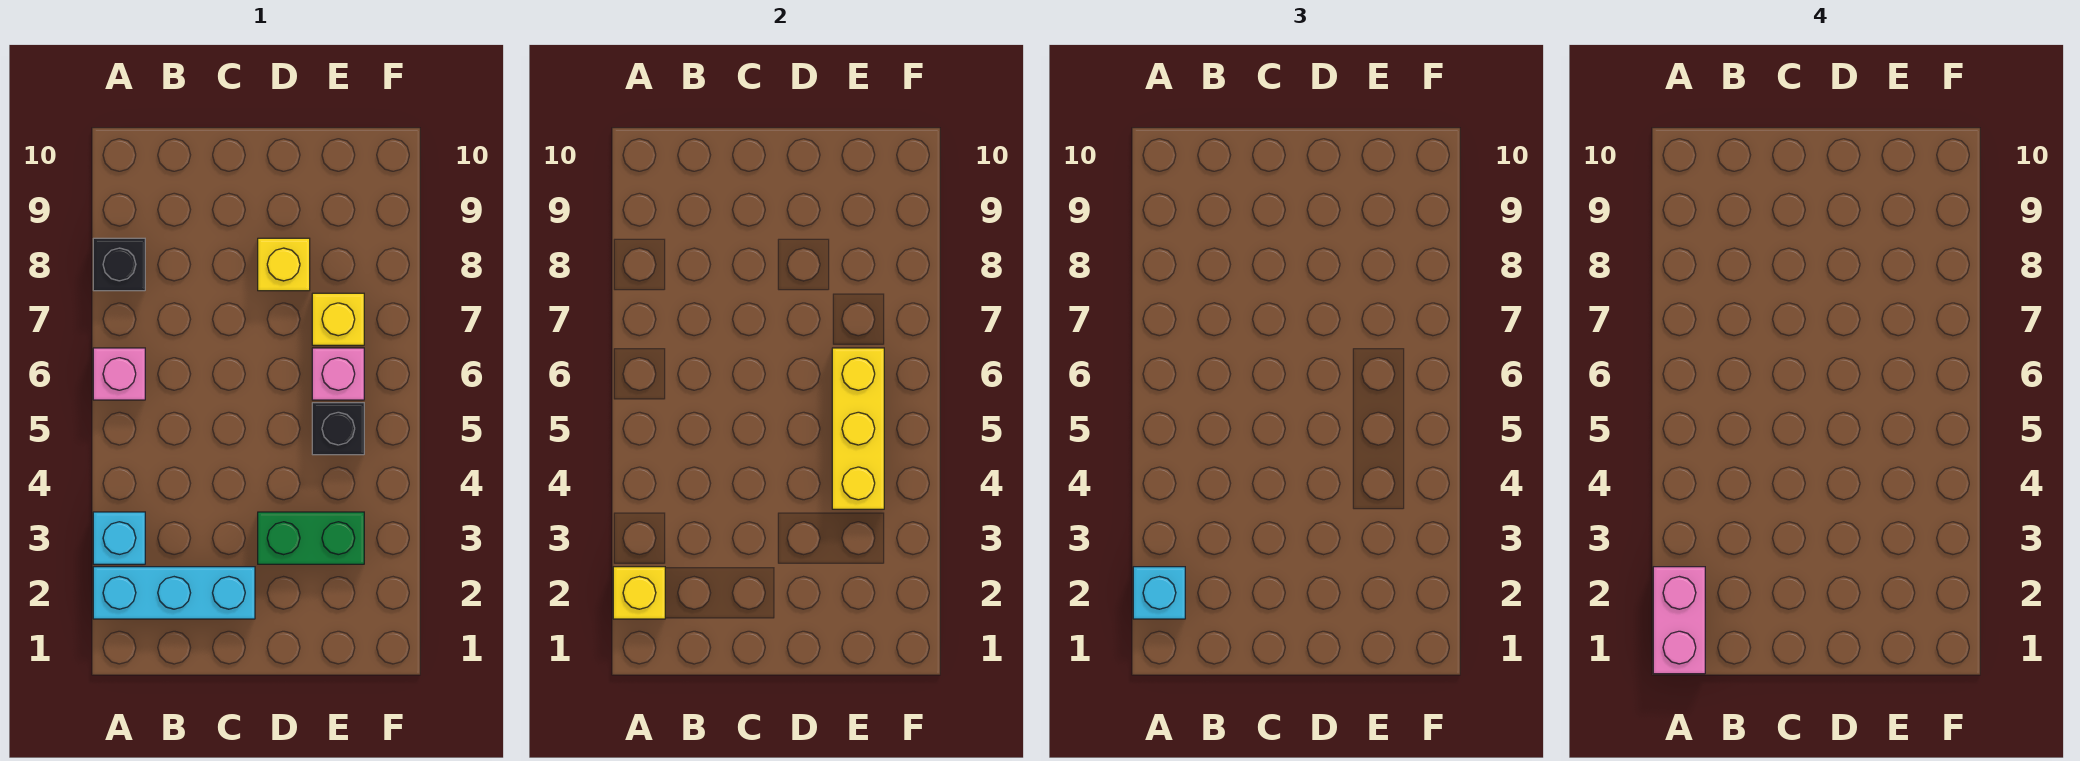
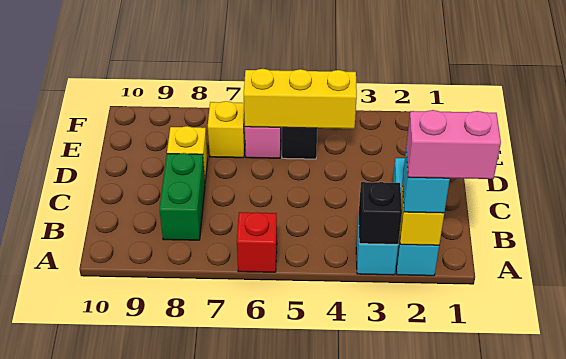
pink 1x1 brick [93,348,145,400] -> red 1x1 brick [237,212,277,272]
black 1x1 brick [93,238,145,291] -> black 1x1 brick moved to [359,182,402,244]
green 1x2 brick [258,512,364,564] -> green 1x2 brick moved to [159,153,205,240]

